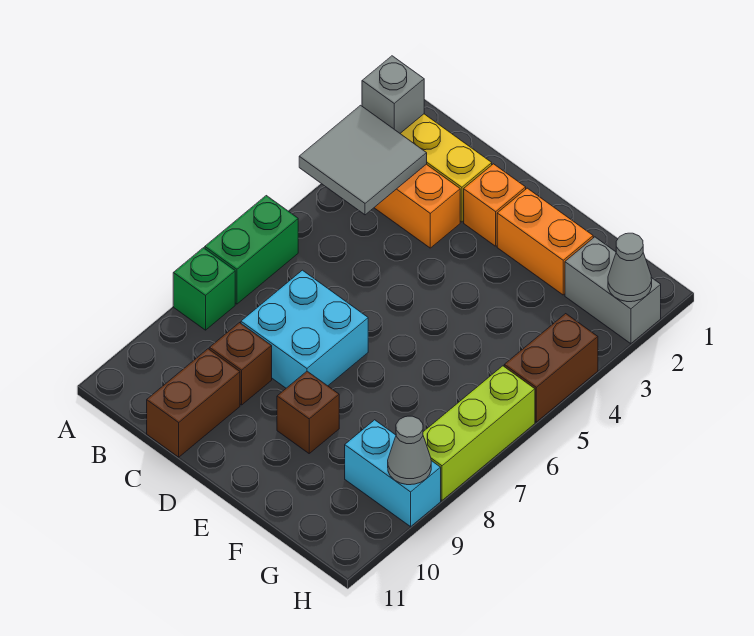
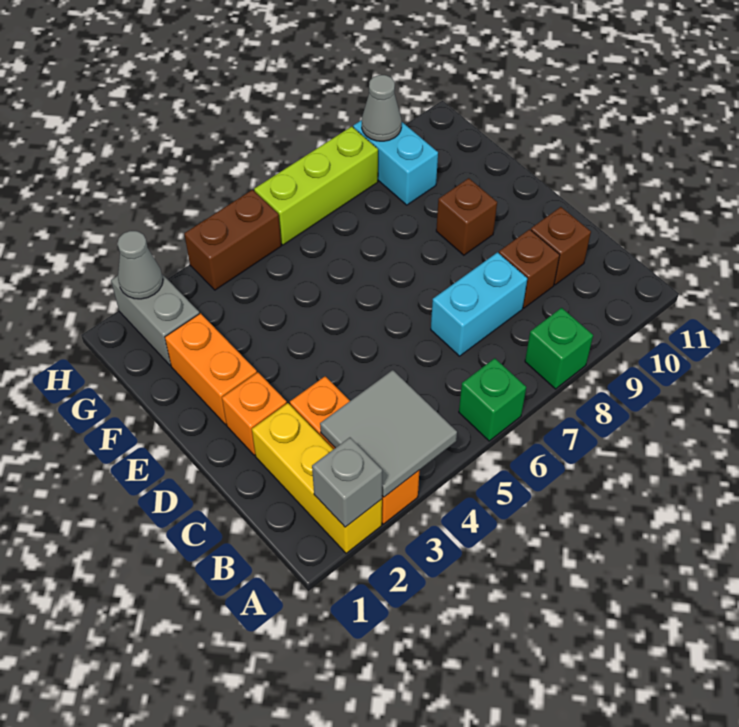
green 1x2 brick [205,196,298,304] -> green 1x1 brick [459,358,526,441]
cyan 2x2 brick [241,270,368,388] -> cyan 1x2 brick [431,252,527,356]
brown 1x2 brick [147,349,240,457] -> brown 1x1 brick [531,207,591,285]

